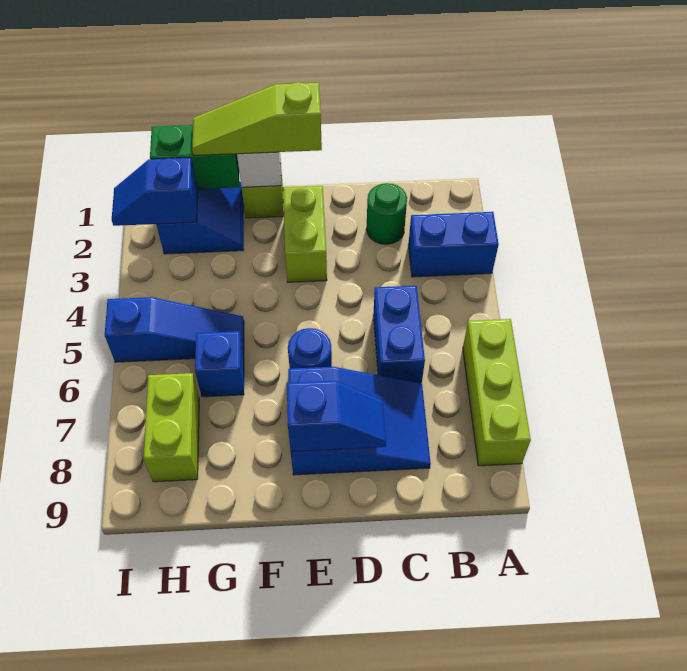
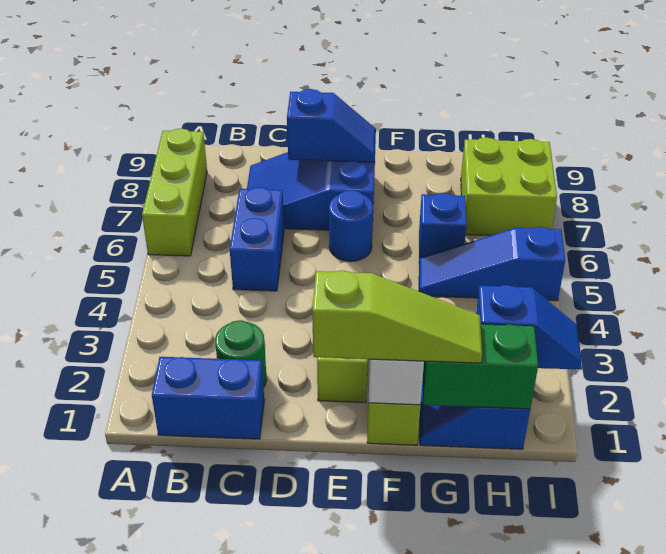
blue 1x2 brick [408,212,499,277] -> blue 1x2 brick moved to [152,357,264,439]
blue 1x2 slope [287,381,386,452] -> blue 1x2 slope turned to [287,89,376,162]
lime 1x2 brick [144,373,199,482] -> lime 2x2 brick [461,137,557,235]

